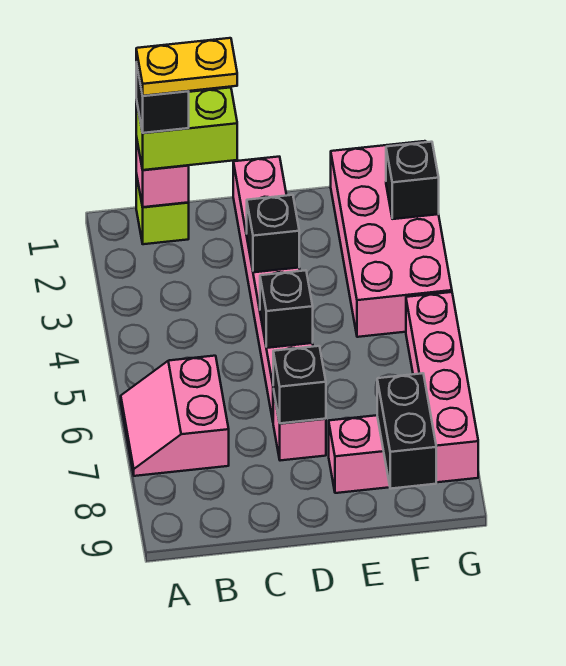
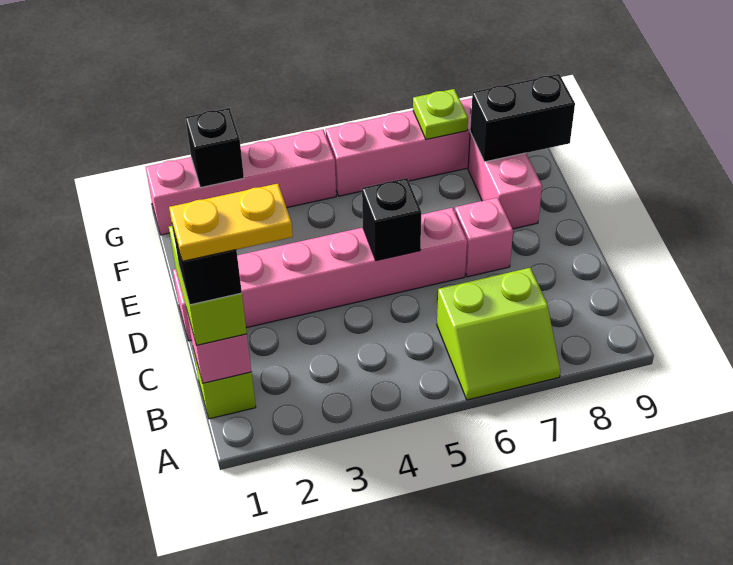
pink 2x2 slope [121,356,229,476] -> lime 2x2 slope [437,268,560,400]
yellow 1x2 plate [136,38,237,96] -> yellow 1x2 plate turned to [169,184,293,261]
black 1x1 brick [247,195,299,272] -> none
black 1x1 brick [273,346,326,423] -> none
pink 2x4 brick [331,141,452,337] -> pink 1x4 brick [146,130,336,235]
none -> lime 1x1 plate [413,89,468,140]

